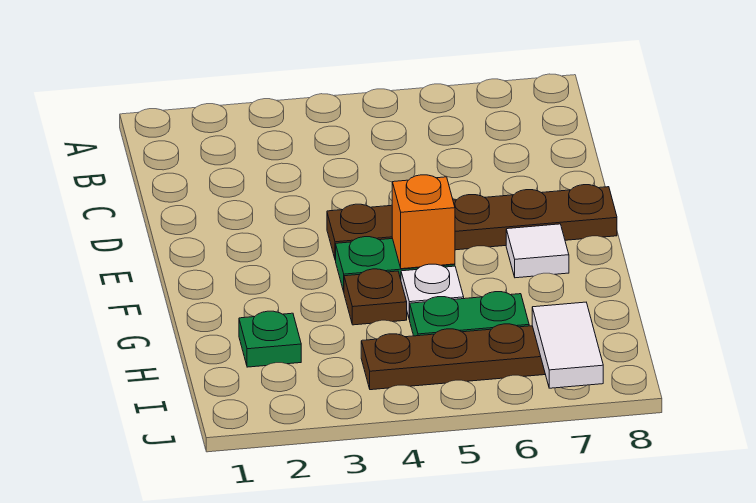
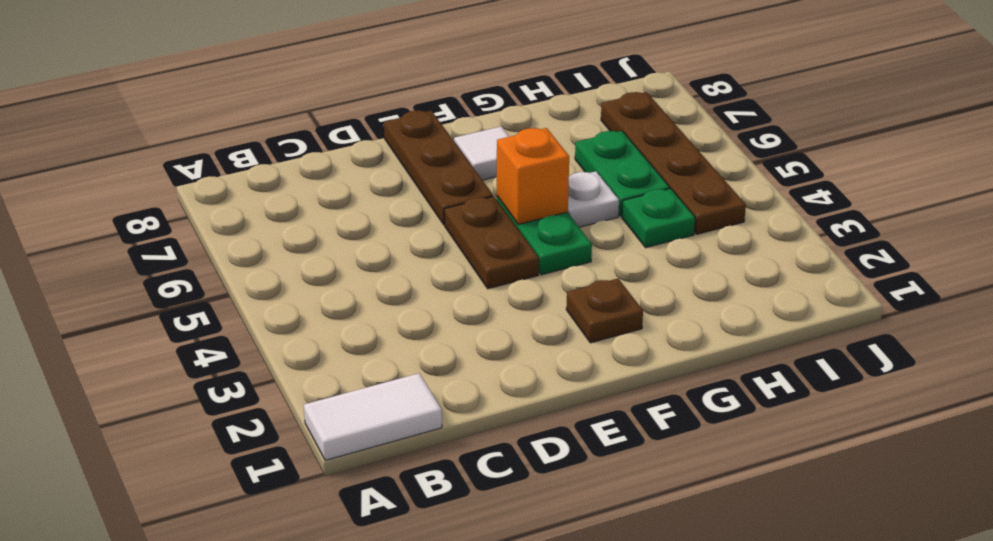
brown 1x1 plate [344,269,407,325] -> brown 1x1 plate moved to [566,278,643,343]
green 1x1 plate [239,311,301,367] -> green 1x1 plate moved to [622,189,695,248]
white 1x2 tile [532,302,603,388] -> white 1x2 tile moved to [304,373,442,460]

